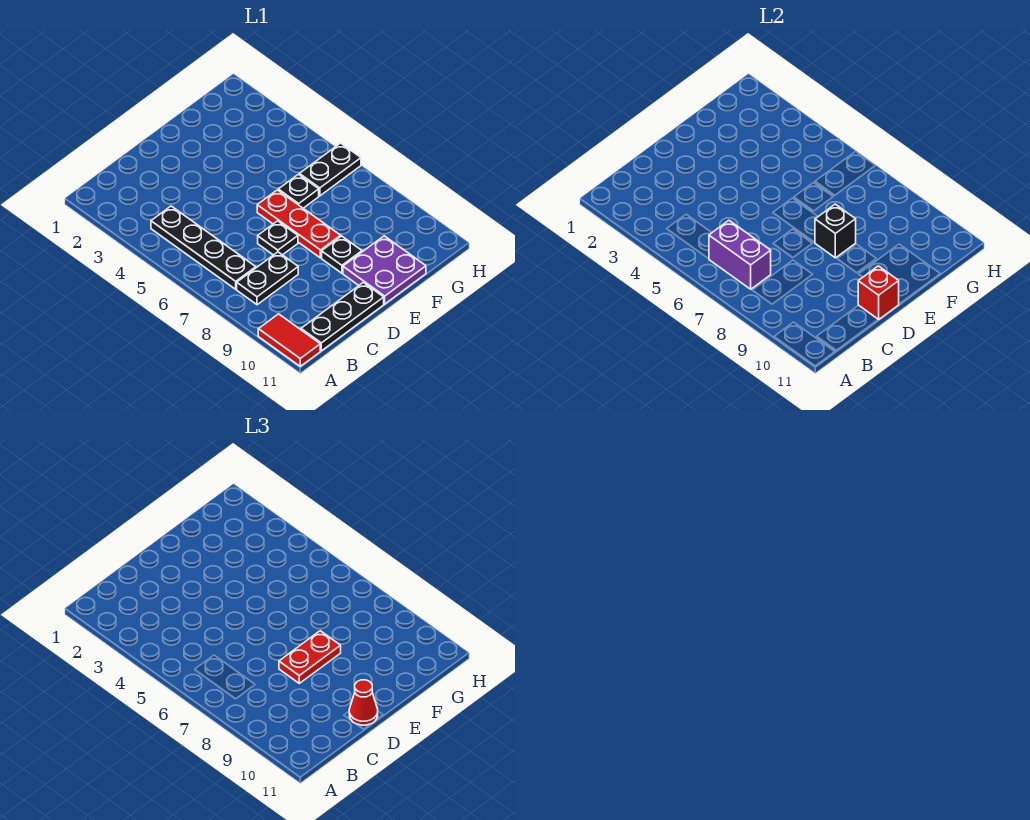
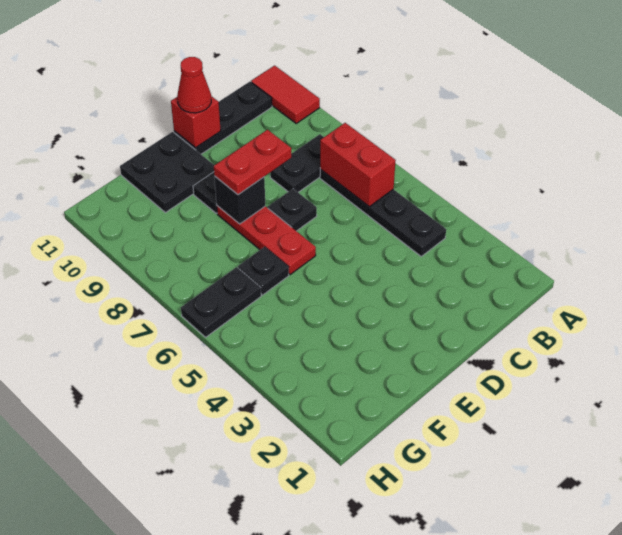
purple 1x2 brick [709,221,771,289] -> red 1x2 brick [320,123,396,207]
purple 2x2 plate [343,236,426,304] -> black 2x2 plate [120,132,214,213]

